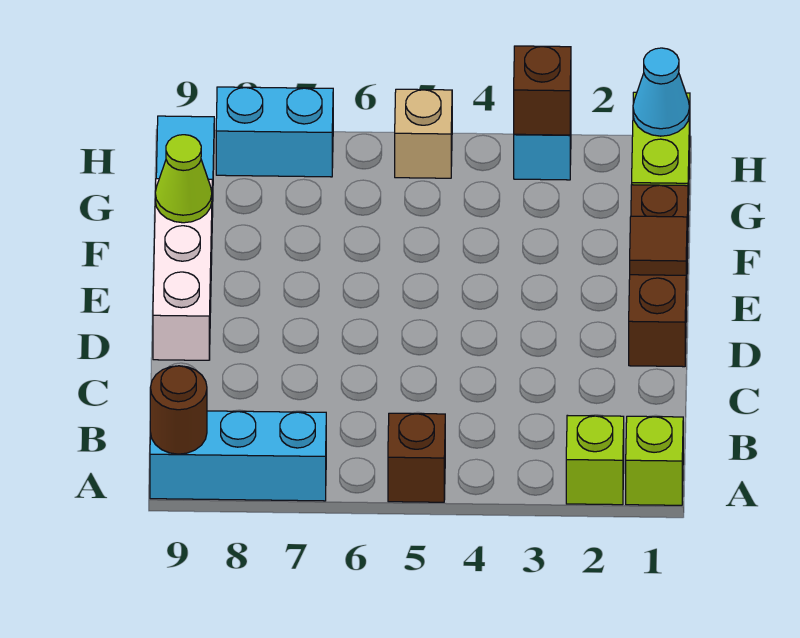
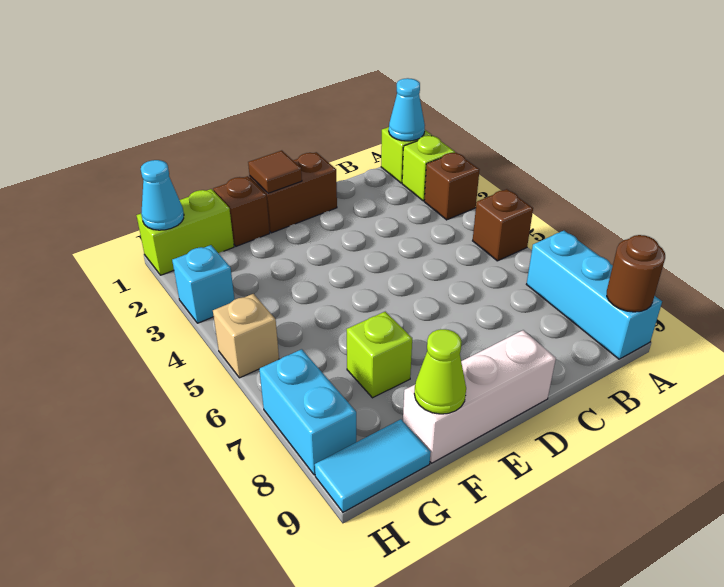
none -> cyan 1x1 cone [389,78,425,141]
none -> lime 1x1 brick [347,312,412,398]
brown 1x1 brick [514,46,571,135] -> brown 1x1 brick moved to [424,153,479,220]

